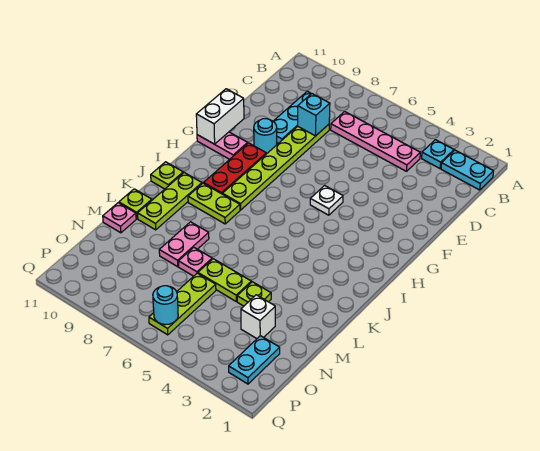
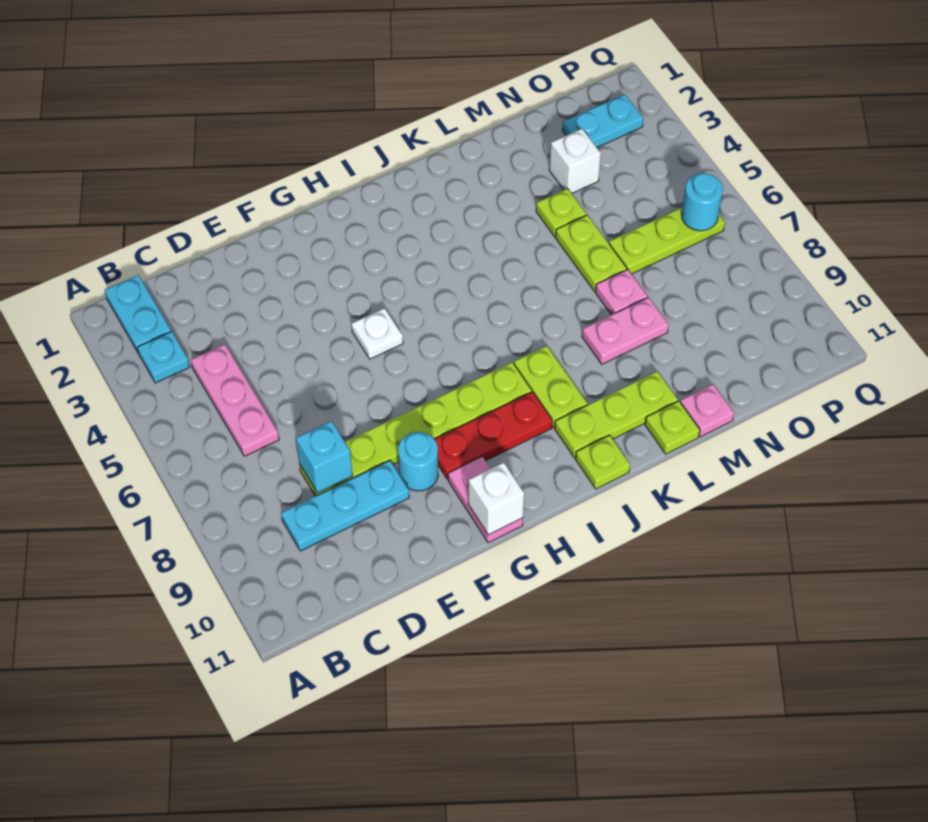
pink 1x4 plate [331,112,420,171] -> pink 1x3 plate [191,344,279,456]
white 1x2 brick [196,89,244,144] -> white 1x1 brick [468,463,524,535]

